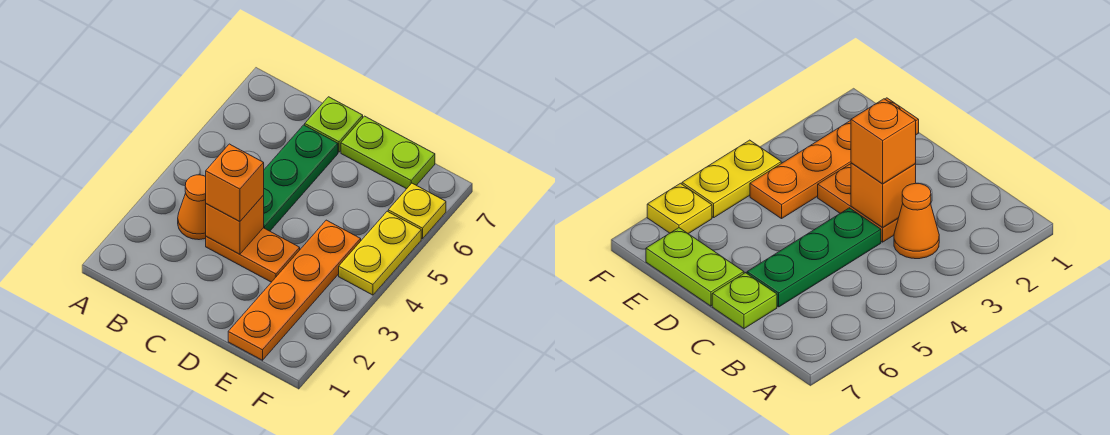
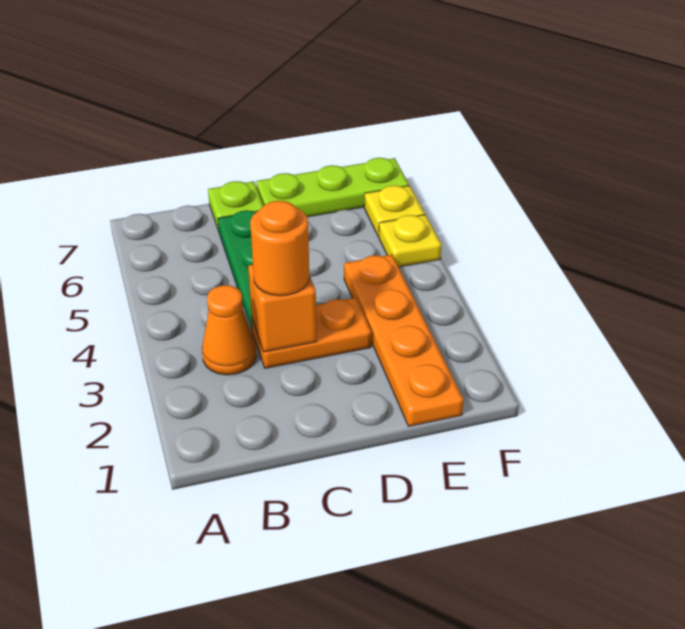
orange 1x1 brick [206,144,264,222] -> orange 1x1 round brick [250,201,309,296]
lime 1x2 plate [341,116,435,189] -> lime 1x3 plate [256,158,409,217]
yellow 1x2 plate [339,211,421,295] -> yellow 1x1 plate [379,215,441,267]

